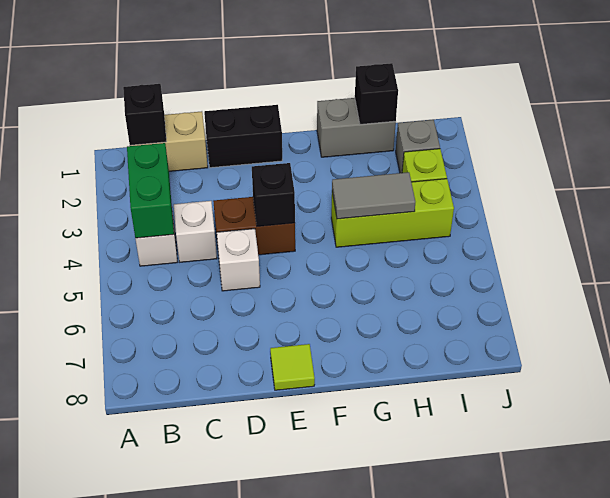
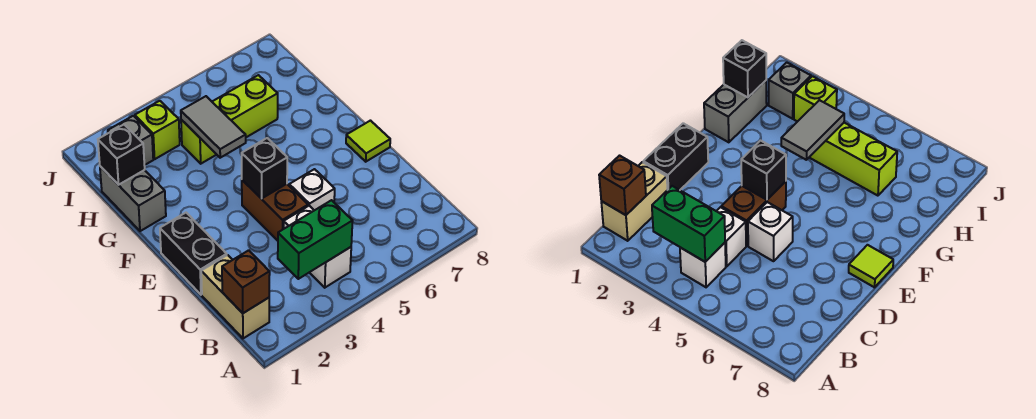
black 1x1 brick [123,84,166,145] -> brown 1x1 brick [222,250,270,313]
lime 1x3 brick [331,179,454,247] -> lime 1x3 brick turned to [181,75,278,164]

